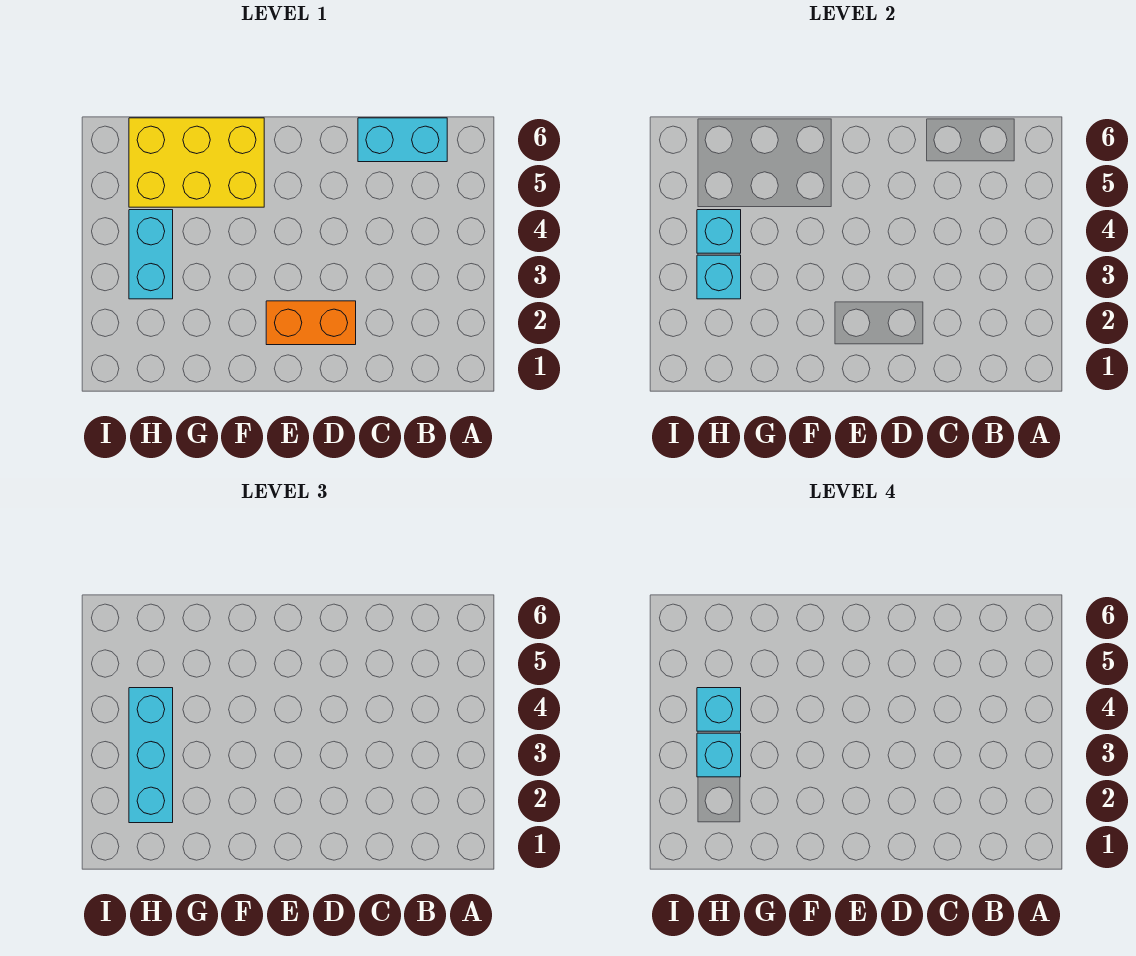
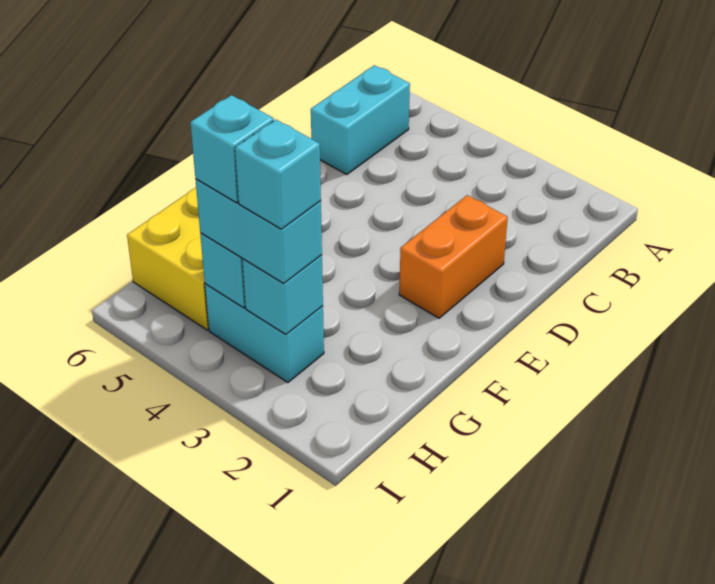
cyan 1x3 brick [129,688,173,823] -> cyan 1x2 brick [196,179,322,283]

